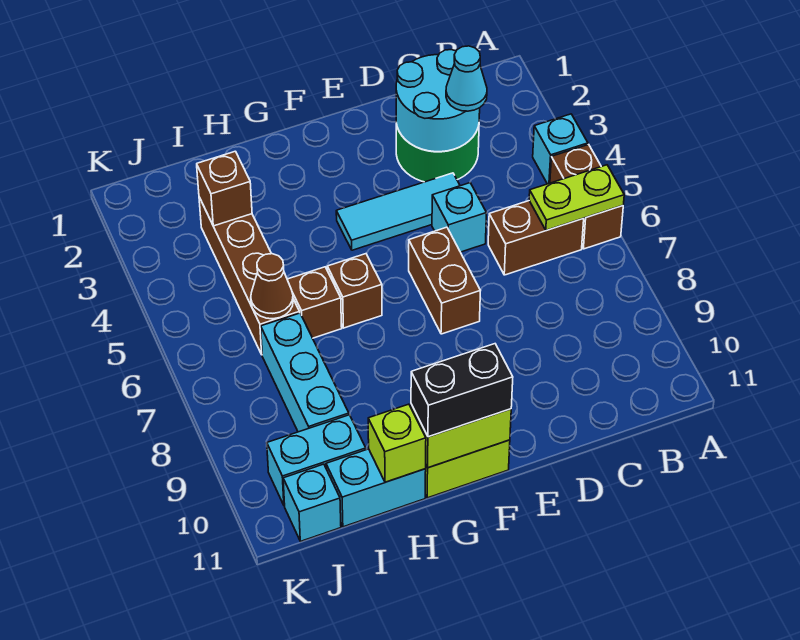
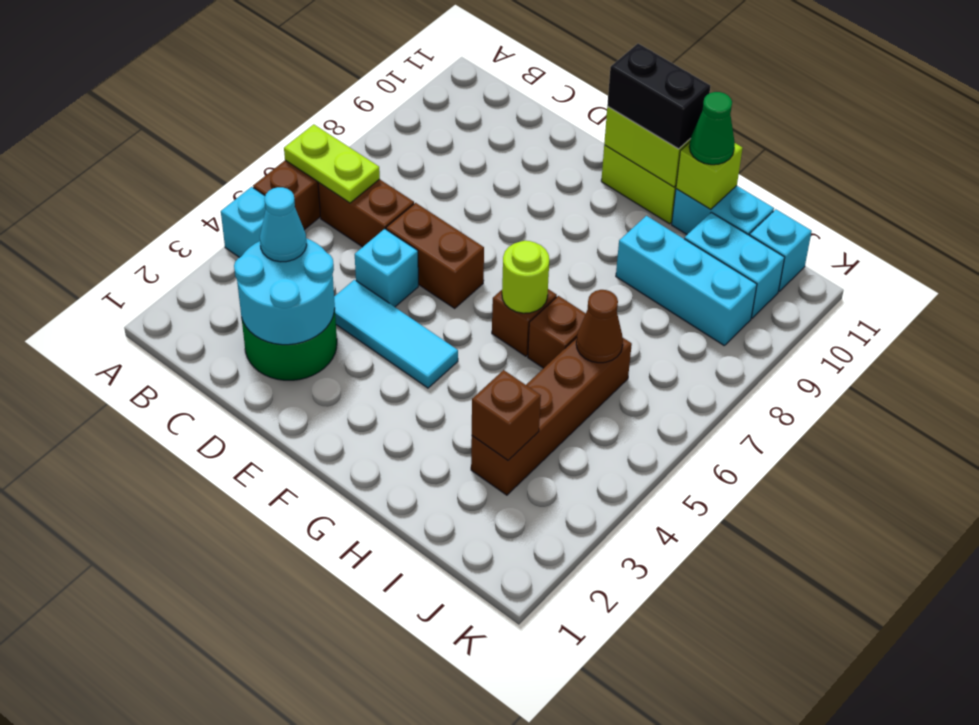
brown 1x2 brick [409,227,481,334] -> brown 1x2 brick turned to [386,203,484,308]
none -> lime 1x1 round brick [502,241,549,313]
none -> green 1x1 cone [689,92,735,165]
cyan 1x3 brick [261,313,349,432] -> cyan 1x3 brick turned to [616,216,757,345]

